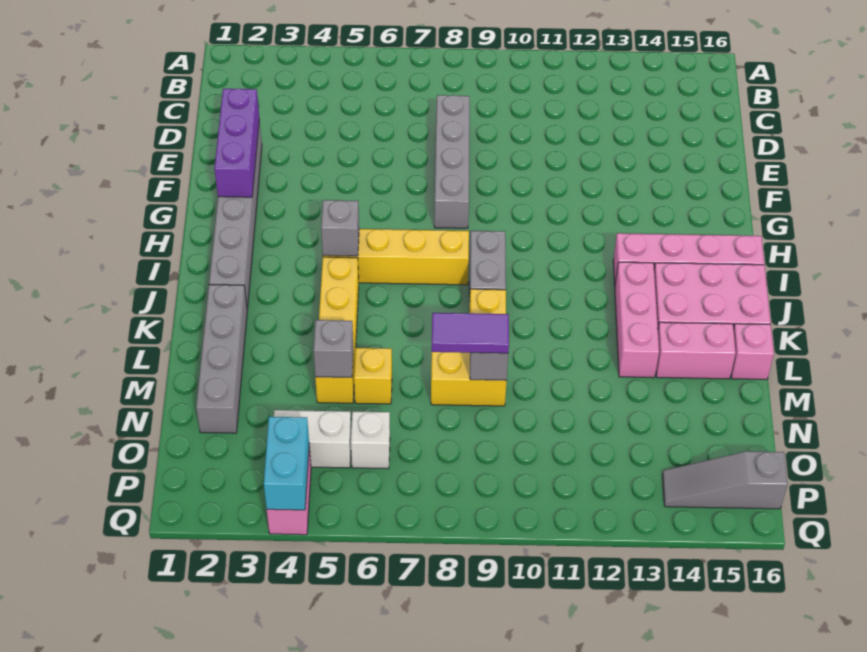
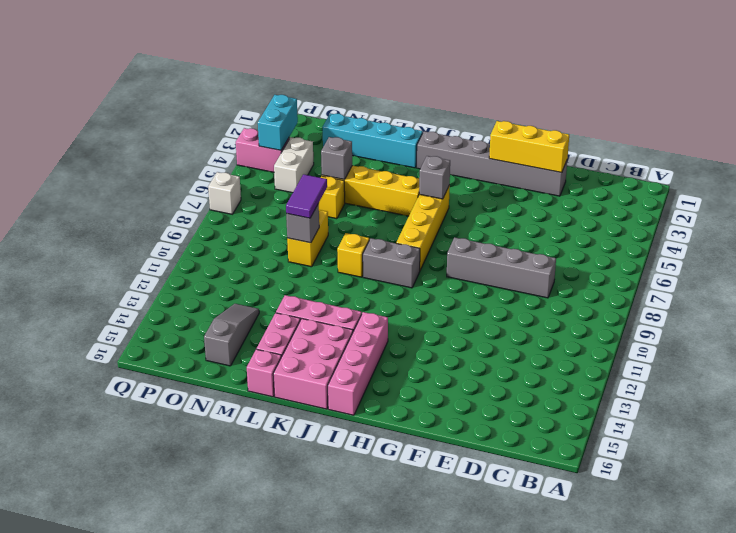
purple 1x3 brick [214,88,259,197] -> yellow 1x3 brick [489,121,569,173]
grey 1x4 brick [196,285,247,433] -> cyan 1x4 brick [322,113,423,168]
white 1x1 brick [351,412,390,469] -> white 1x1 brick moved to [208,172,241,214]
cyan 1x2 brick [264,417,309,510] -> cyan 1x2 brick turned to [258,95,298,150]
grey 1x3 slope [663,451,788,509] -> grey 1x3 slope moved to [204,304,259,366]

